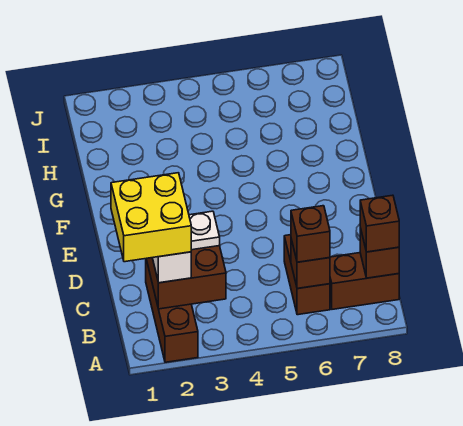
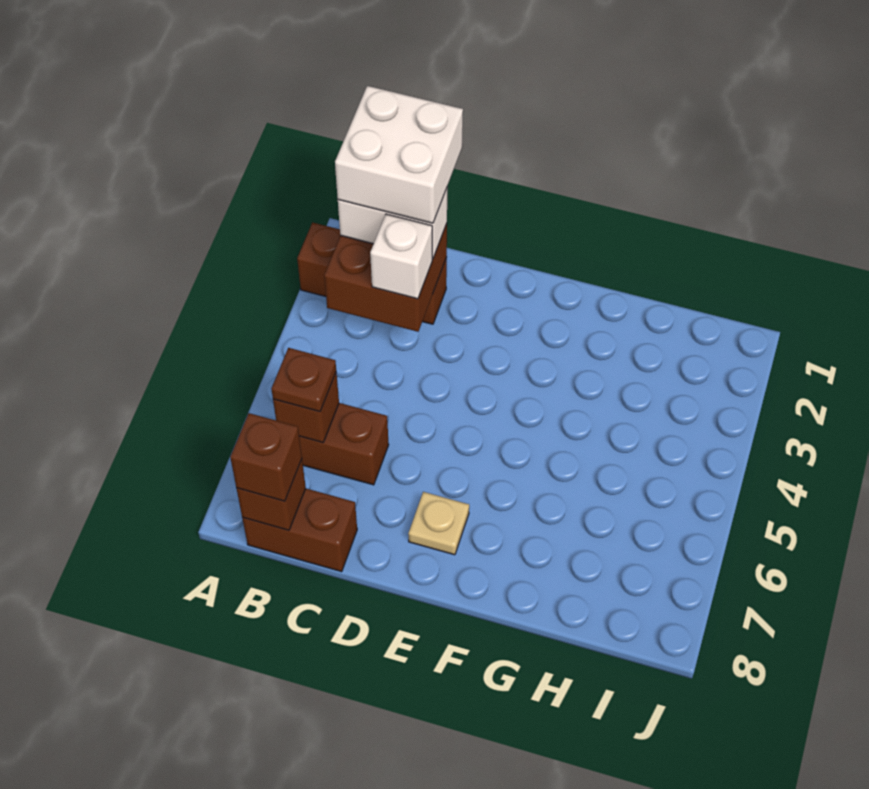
yellow 2x2 brick [111,173,191,262] -> white 2x2 brick [335,86,463,223]
brown 1x1 brick [291,206,330,262] -> brown 1x1 plate [271,348,336,412]
brown 1x2 brick [330,253,399,309] -> brown 1x2 brick turned to [242,489,357,572]
white 1x1 plate [189,211,220,250] -> white 1x1 brick [370,214,432,299]
none -> tan 1x1 plate [408,492,469,555]

